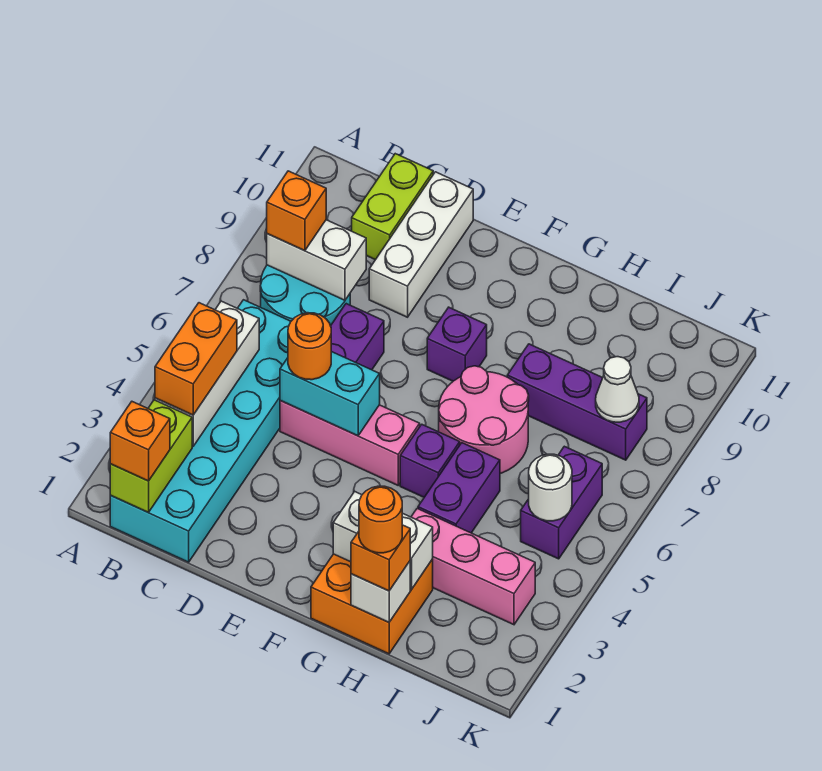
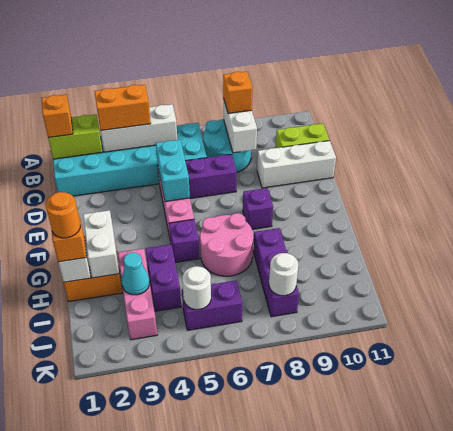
orange 1x1 round brick [288,313,331,380] -> none
purple 1x2 brick [418,443,500,533] -> purple 1x2 brick turned to [146,245,181,311]
none -> cyan 1x1 cone [122,252,150,295]
white 1x1 cone [596,357,639,422] -> white 1x1 round brick [269,253,298,296]

